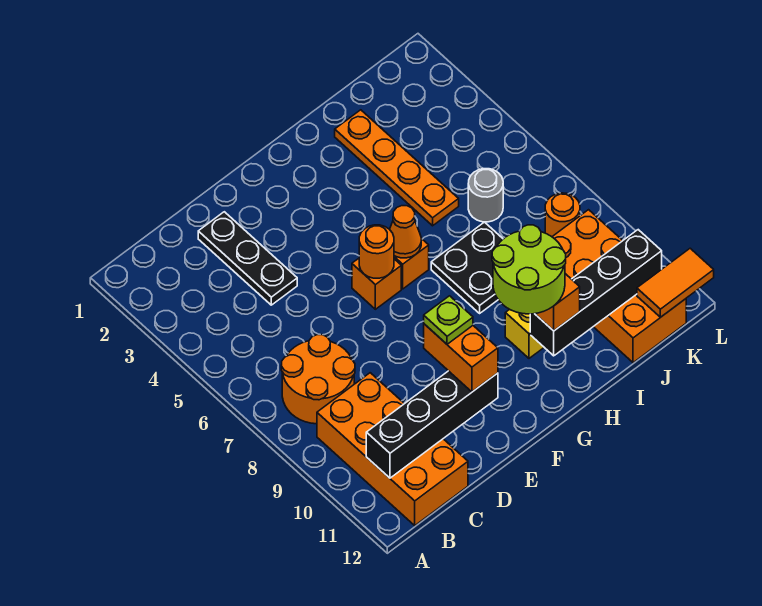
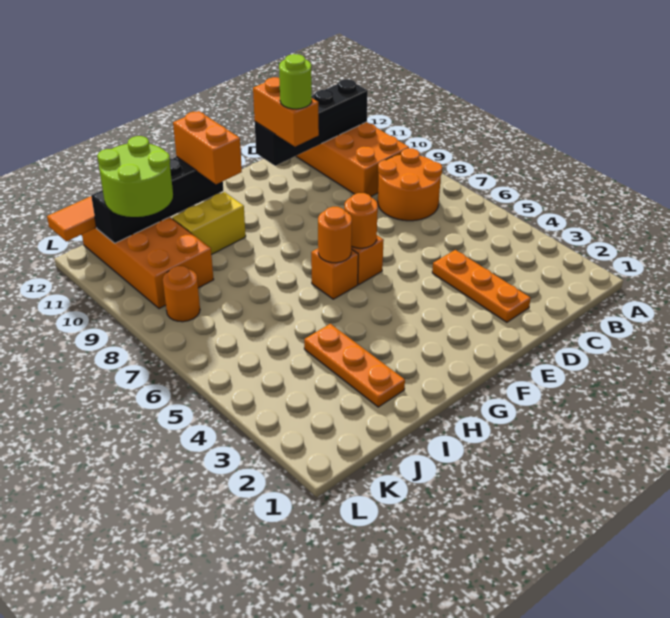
black 1x3 plate [198,212,297,305] -> orange 1x3 plate [432,250,531,322]
lime 1x1 plate [424,296,473,344] -> lime 1x1 round brick [279,54,312,109]
orange 1x1 cone [390,206,421,258] -> orange 1x1 round brick [318,207,352,263]
lime 2x2 round brick [492,225,566,314] -> lime 2x2 round brick moved to [97,136,173,217]
black 2x2 plate [431,222,503,313] -> none
orange 1x4 plate [335,110,459,226] -> orange 1x3 plate [304,324,405,407]
grey 1x1 round brick [468,169,503,222] -> none

